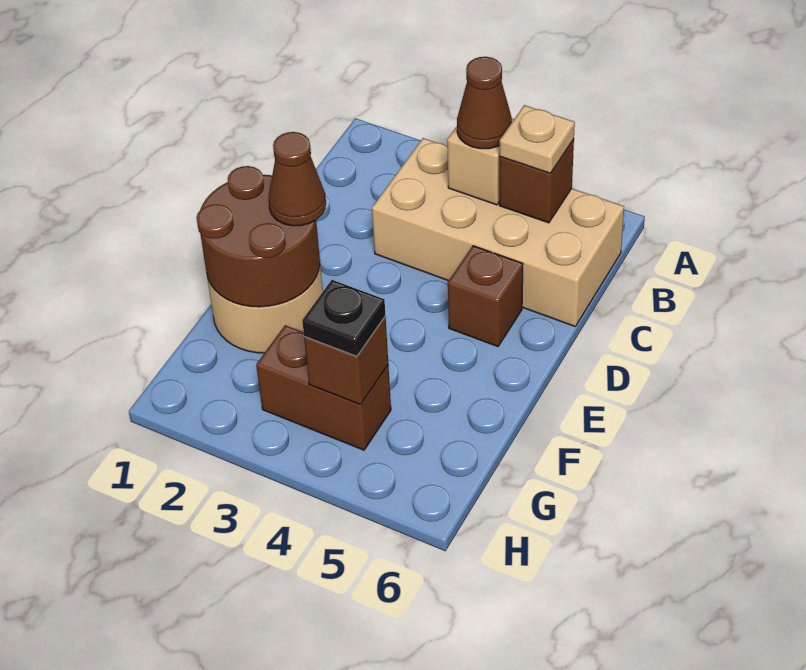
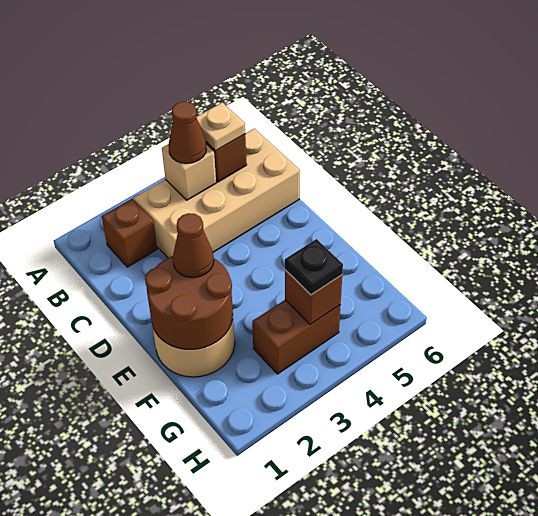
brown 1x1 brick [448,246,523,347] -> brown 1x1 brick moved to [102,199,157,267]

